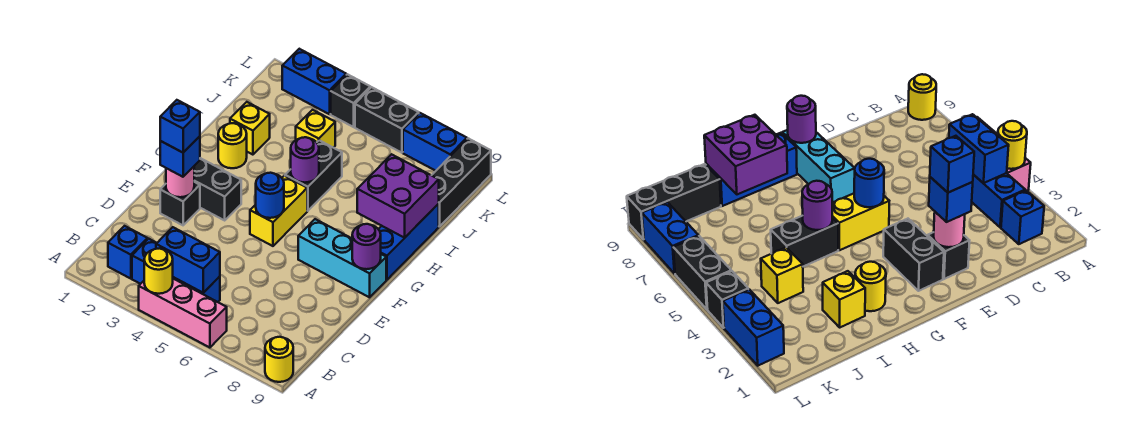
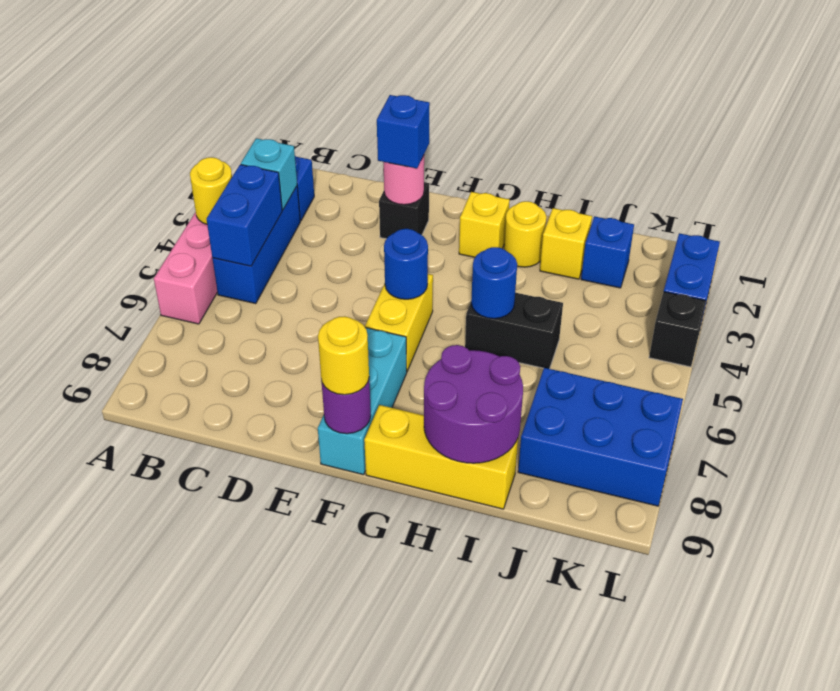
yellow 1x1 round brick [265,337,293,382] -> yellow 1x1 round brick moved to [318,316,369,395]
none -> cyan 1x1 brick [241,138,297,210]
blue 1x1 brick [160,100,200,153] -> blue 1x1 brick moved to [581,216,634,288]
black 1x2 brick [194,158,241,220] -> none
yellow 1x2 brick [250,176,307,246] -> yellow 1x2 brick turned to [365,274,433,371]
blue 1x3 brick [379,204,439,280] -> yellow 1x3 brick [364,405,518,509]
purple 1x1 round brick [291,137,319,183] -> blue 1x1 round brick [471,247,517,319]
purple 2x2 brick [357,154,439,238] -> purple 2x2 round brick [424,345,523,463]
yellow 1x1 brick [296,110,335,148] -> yellow 1x1 brick moved to [459,192,510,257]
black 1x3 brick [432,138,491,227] -> none
black 1x2 brick [355,87,419,153] -> none
blue 1x2 brick [403,113,467,171] -> blue 2x3 brick [518,368,683,506]

